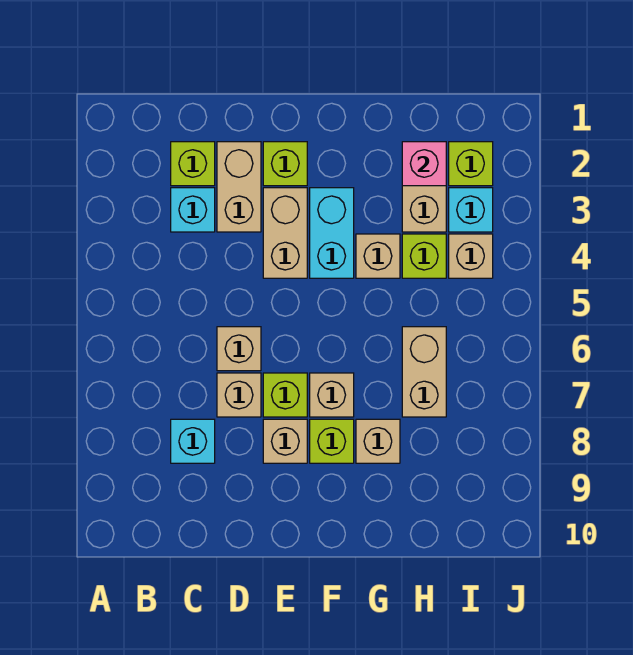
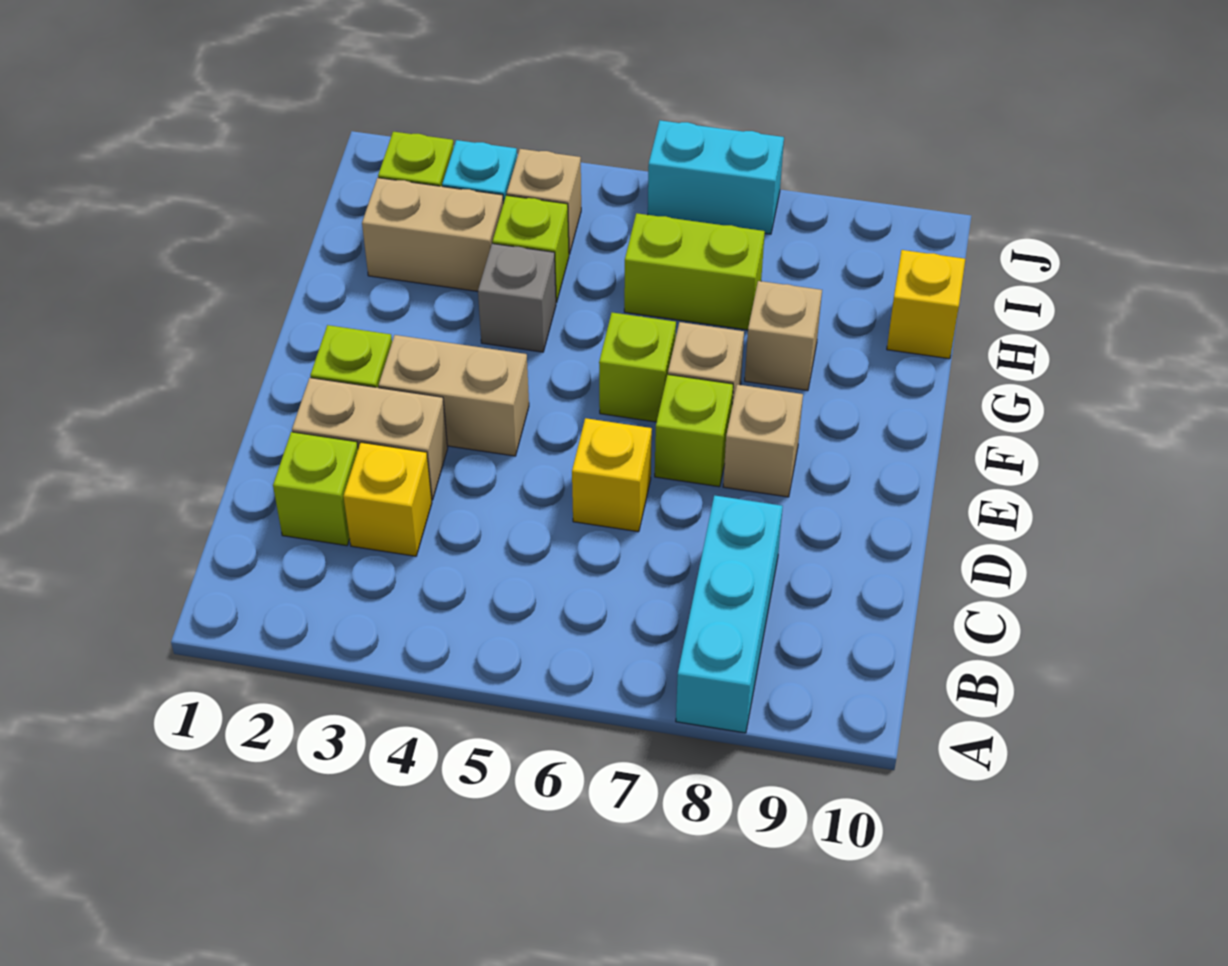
cyan 1x1 brick [171,188,215,232] -> yellow 1x1 brick [343,442,432,556]
cyan 1x1 brick [171,419,215,463] -> cyan 1x3 brick [676,495,783,733]
tan 1x1 brick [217,327,261,371] -> yellow 1x1 brick [572,418,652,532]
tan 1x1 brick [217,373,261,417] -> none
cyan 1x2 brick [310,188,354,278] -> cyan 1x2 brick moved to [648,120,784,234]
lime 1x1 brick [310,419,354,463] -> lime 1x1 brick moved to [599,313,676,422]
tan 1x1 brick [356,234,400,278] -> grey 1x1 brick [478,244,556,352]
pink 1x1 brick [402,142,446,186] -> none
tan 1x2 brick [402,327,446,417] -> lime 1x2 brick [624,213,765,330]
none -> yellow 1x1 brick [887,250,965,359]

